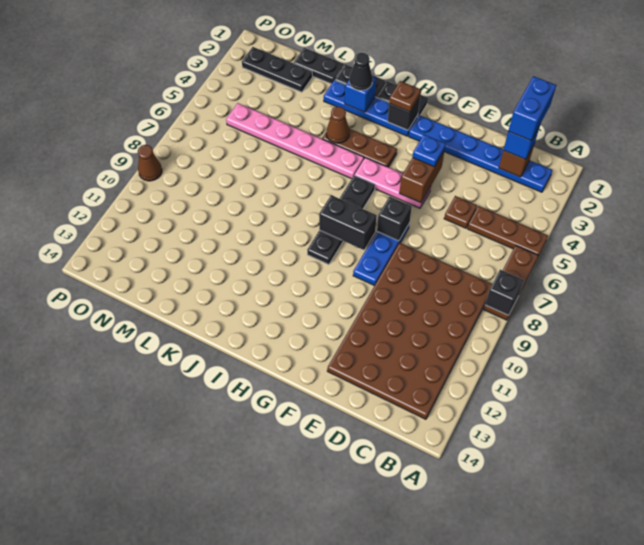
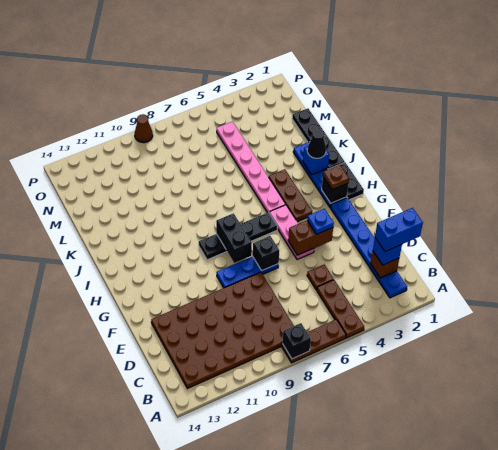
brown 1x1 cone [326,107,349,143] -> none
black 1x3 plate [242,47,313,92] -> none

